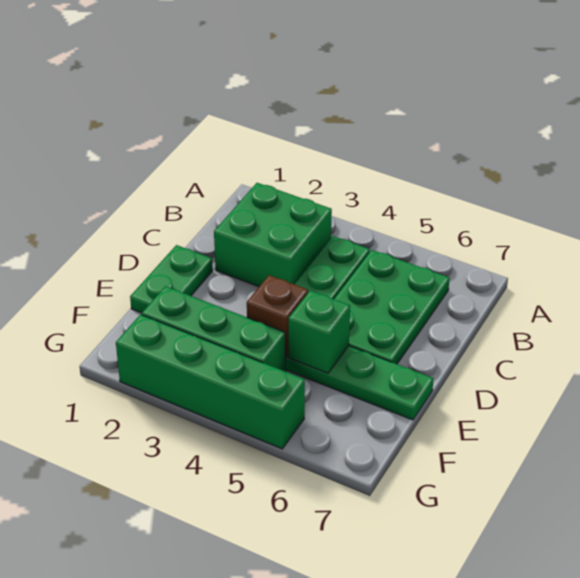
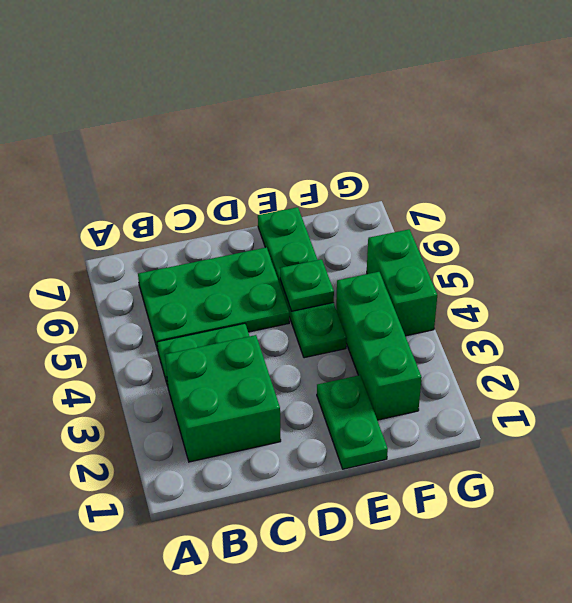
green 1x2 plate [130,245,213,313] -> green 1x2 plate turned to [317,375,388,469]
brown 1x1 brick [247,275,308,357] -> none
green 1x1 brick [289,291,350,373] -> green 1x1 plate [280,259,334,311]
green 1x4 brick [116,314,305,449] -> green 1x2 brick [367,229,437,336]

